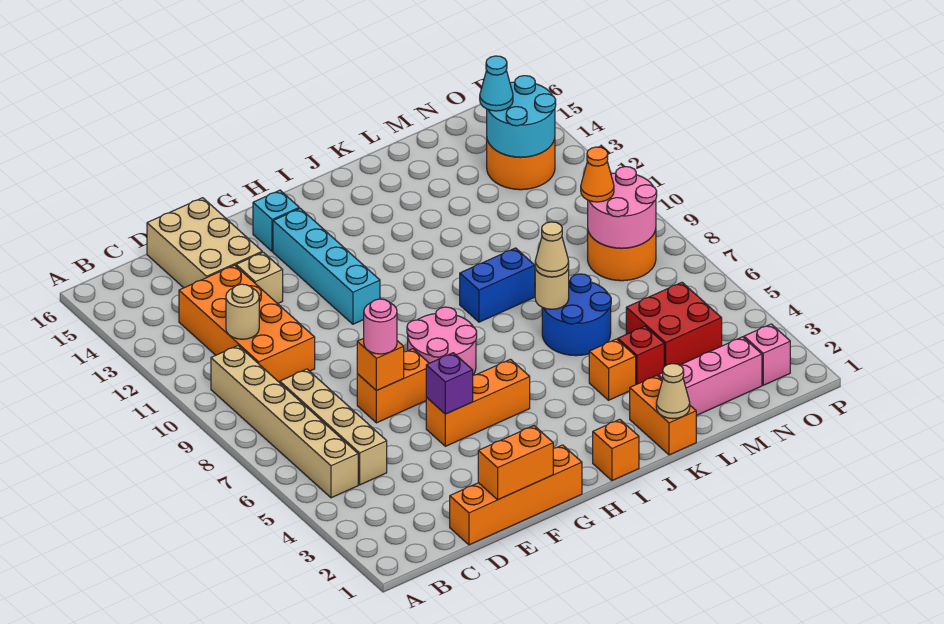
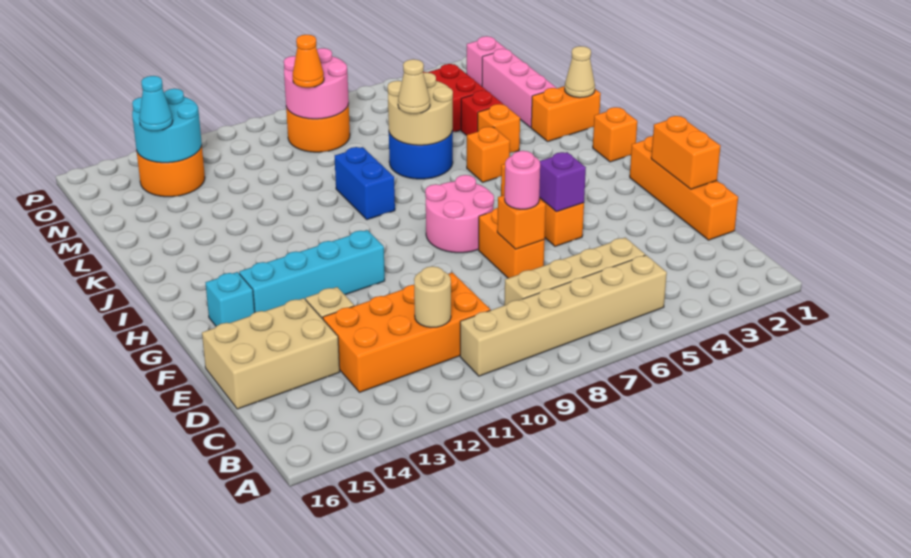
none -> orange 1x1 brick [467,127,510,182]
tan 1x1 round brick [535,268,569,309] -> tan 2x2 round brick [388,73,453,145]

